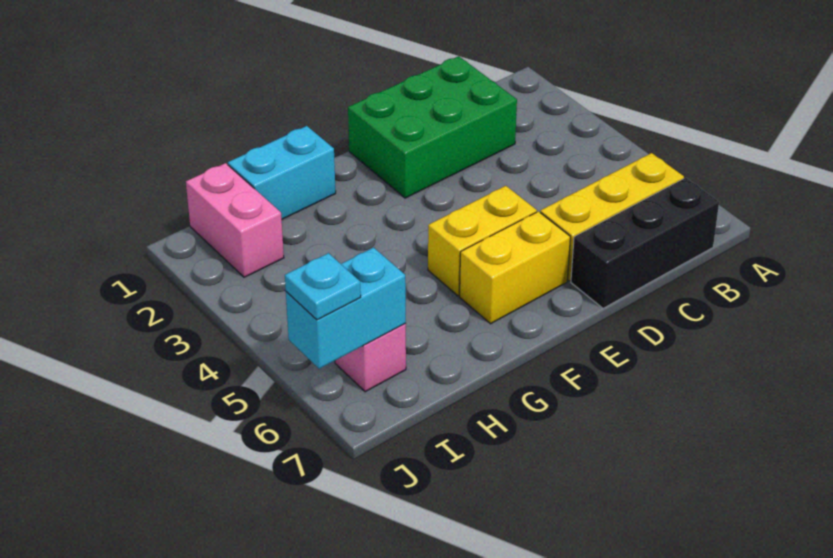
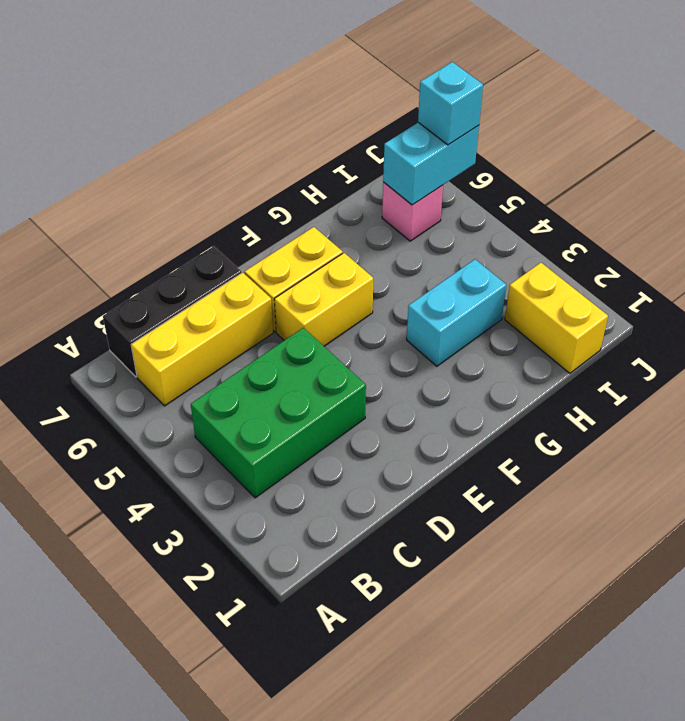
green 2x3 brick [348,56,517,198] -> green 2x3 brick moved to [191,328,366,498]
cyan 1x2 brick [228,126,336,219] -> cyan 1x2 brick moved to [407,259,506,366]
pink 1x2 brick [186,163,284,277] -> yellow 1x2 brick [505,263,608,373]
cyan 1x1 plate [285,253,361,320] -> cyan 1x1 brick [418,62,483,145]

